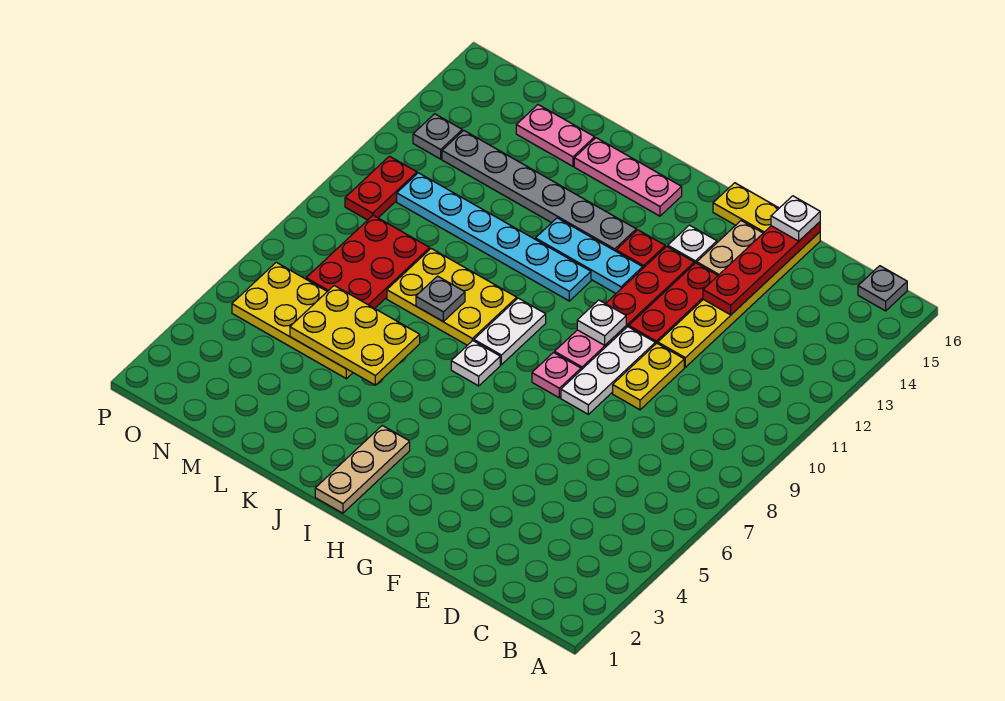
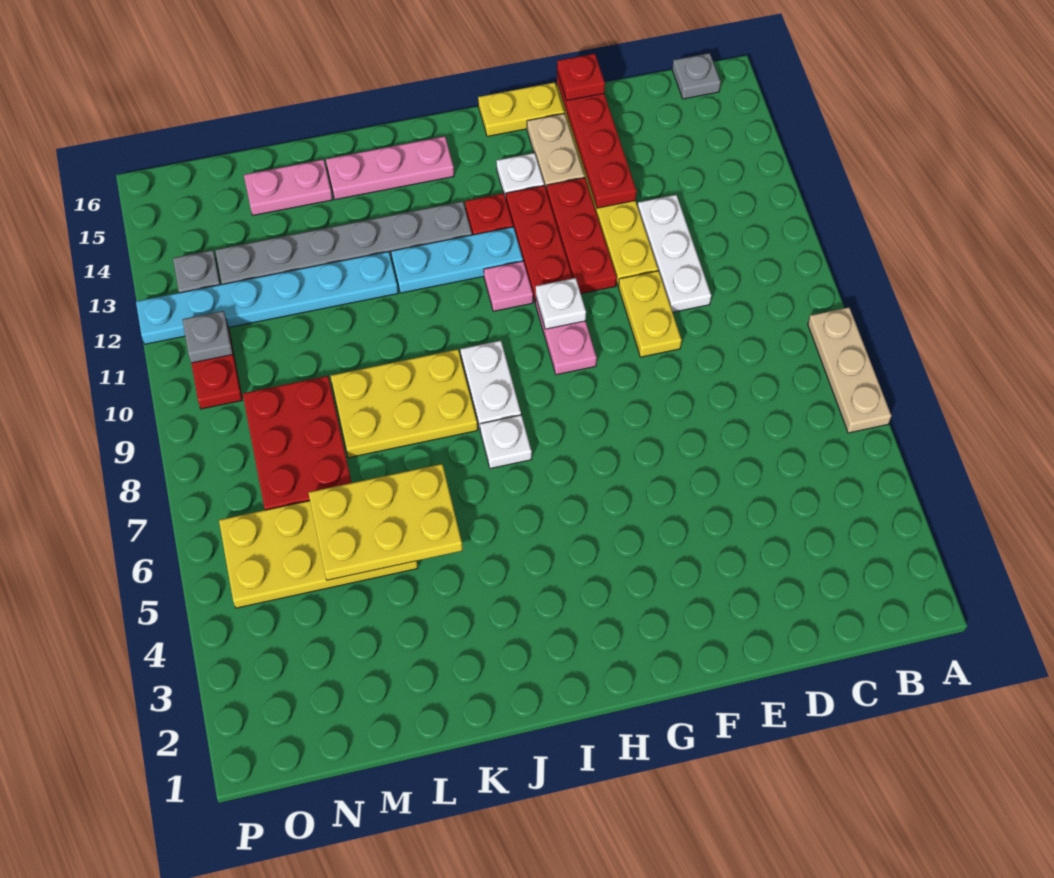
white 1x1 plate [771,196,820,241] -> red 1x1 plate [557,54,605,101]
white 1x3 plate [561,327,655,414] -> white 1x3 plate moved to [638,195,711,312]
pink 1x1 plate [532,353,581,398] -> pink 1x1 plate moved to [484,261,533,311]
tan 1x3 plate [315,426,410,513] -> tan 1x3 plate moved to [808,307,891,433]
cyan 1x6 plate [397,173,591,301] -> cyan 1x6 plate moved to [136,251,398,344]
grey 1x1 plate [416,276,465,321] -> grey 1x1 plate moved to [182,311,233,363]

